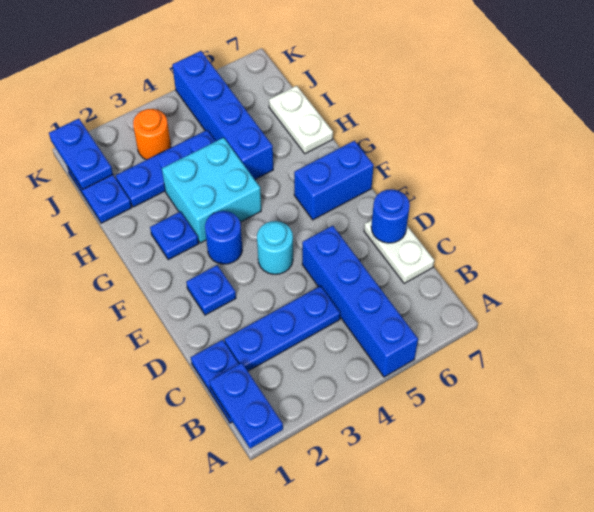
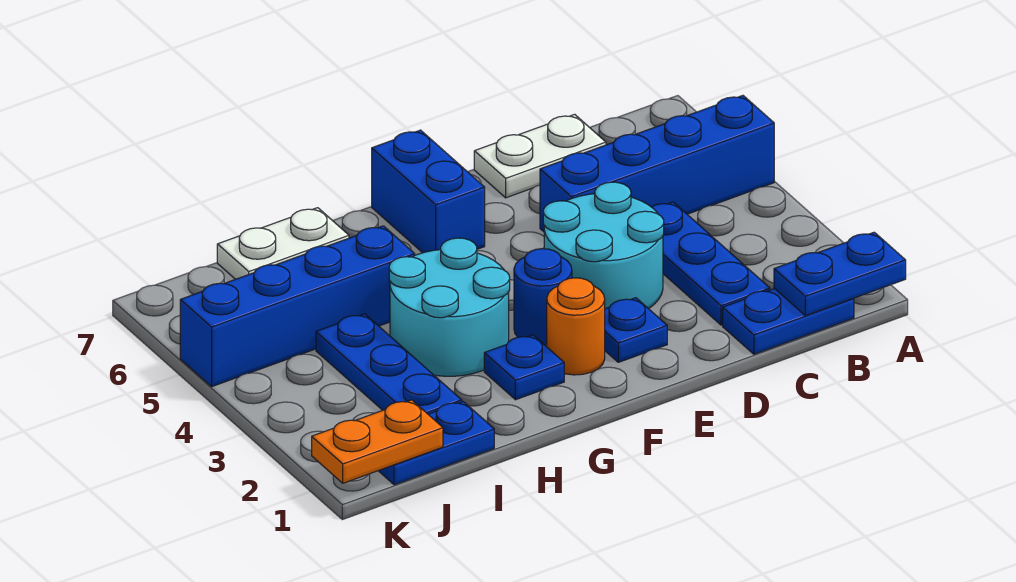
blue 1x1 round brick [371,189,410,243] -> none
cyan 1x1 round brick [257,221,293,274] -> cyan 2x2 round brick [543,182,664,309]
cyan 2x2 brick [162,138,261,243] -> cyan 2x2 round brick [389,238,510,376]
blue 1x2 plate [49,119,113,190] -> orange 1x2 plate [312,400,443,483]
orange 1x1 round brick [133,109,171,160] -> orange 1x1 round brick moved to [547,278,605,375]

